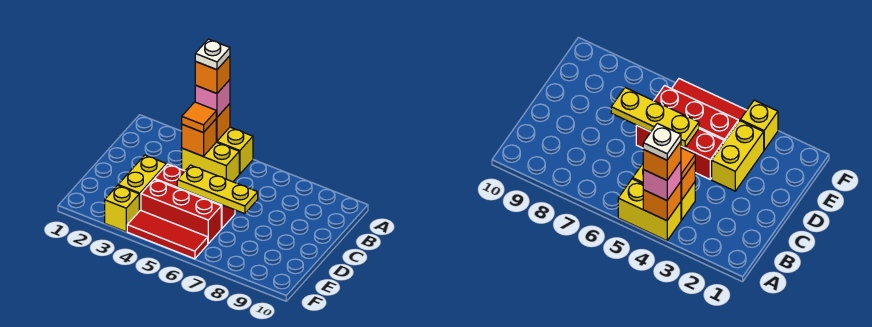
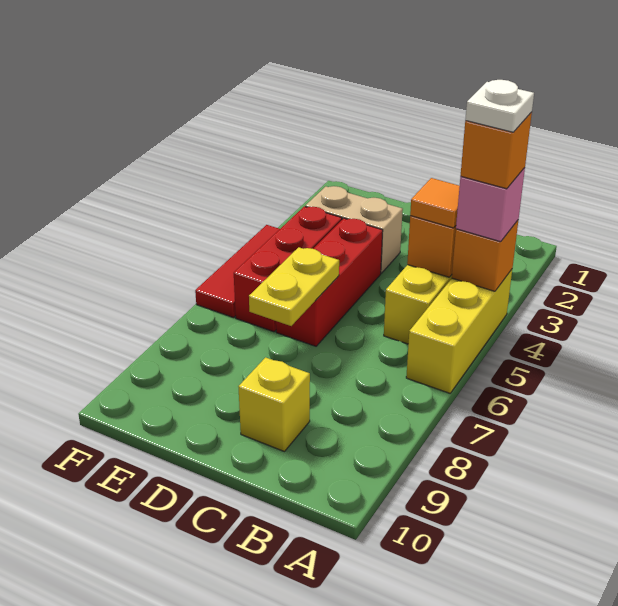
yellow 1x2 brick [216,127,253,174] -> yellow 1x3 brick [406,270,512,393]
yellow 1x2 brick [118,155,166,211] -> tan 1x2 brick [305,186,403,273]
yellow 1x3 plate [177,165,258,214] -> yellow 1x2 plate [249,247,339,326]
yellow 1x1 brick [105,185,139,232] -> yellow 1x1 brick moved to [238,357,310,452]

